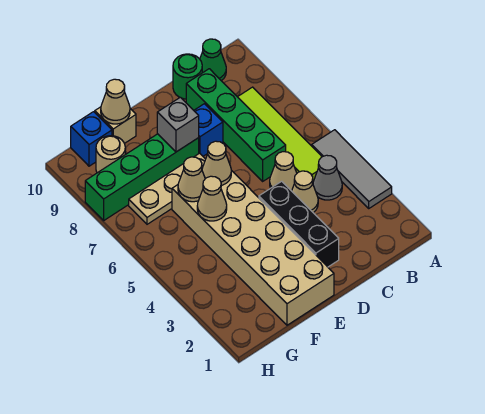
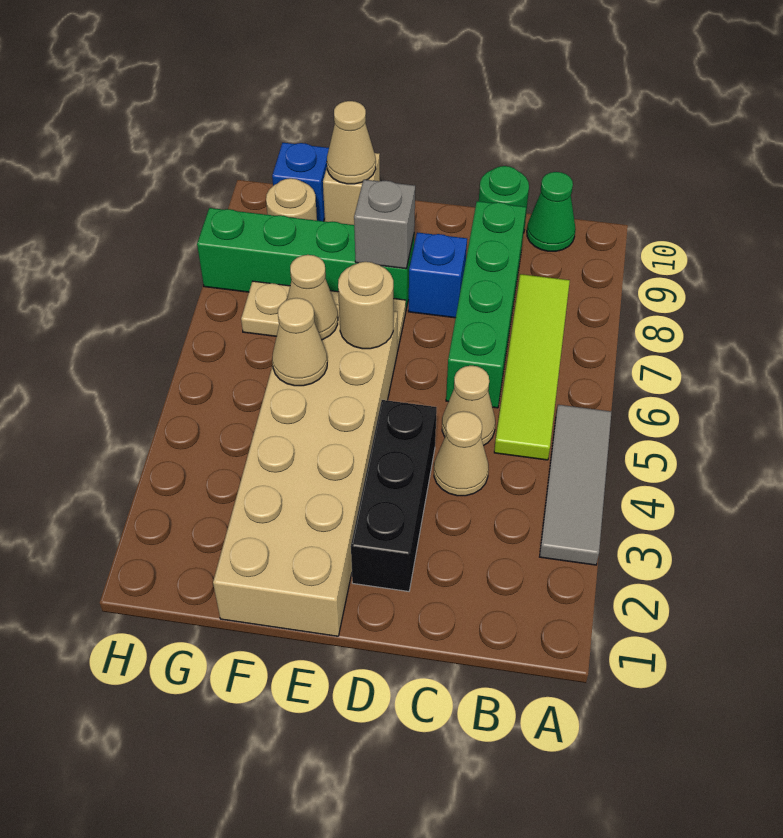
grey 1x1 cone [313,155,342,200] -> none
tan 1x1 cone [202,141,231,186] -> tan 1x1 round brick [338,262,393,349]

